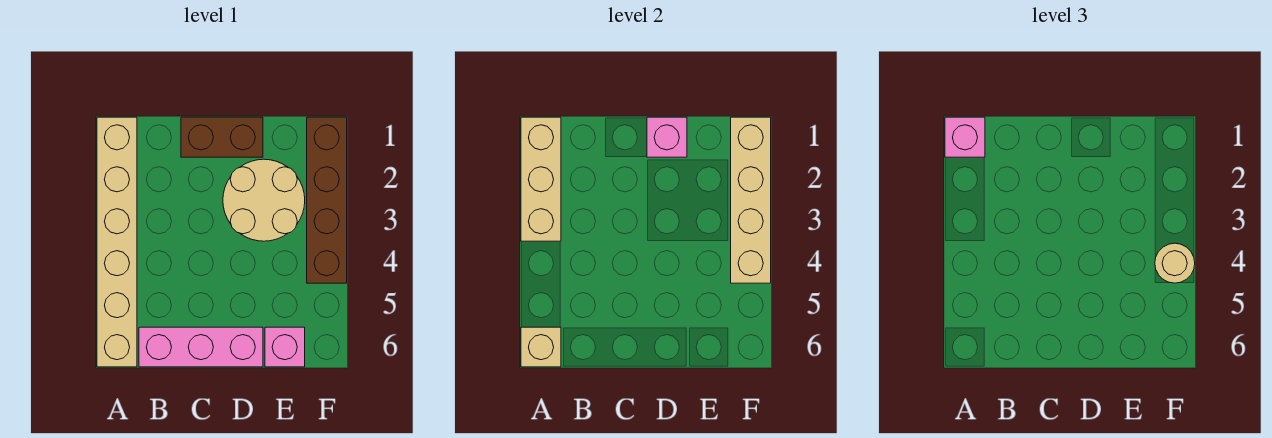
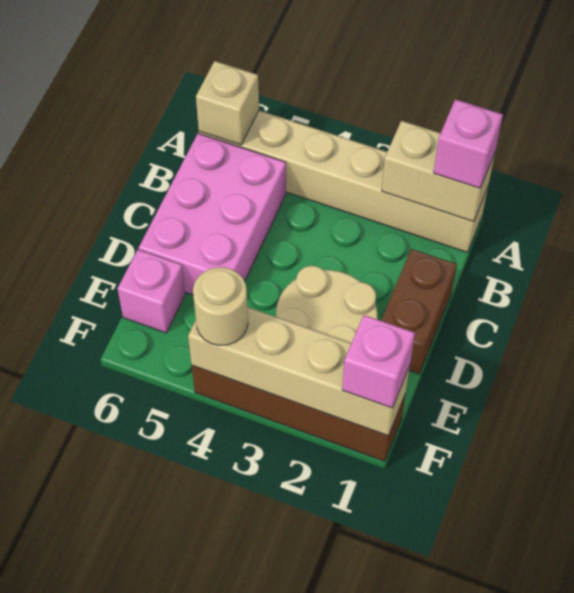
tan 1x3 brick [521,117,561,241] -> tan 1x2 brick [382,121,495,222]
pink 1x3 brick [139,327,263,367] -> pink 2x3 brick [139,133,286,295]
pink 1x1 brick [647,117,687,157] -> pink 1x1 brick moved to [342,315,415,408]

